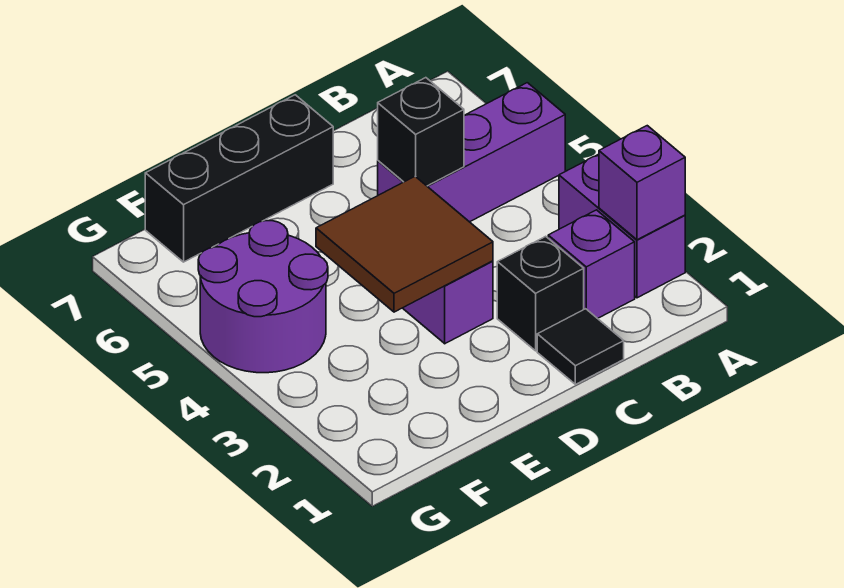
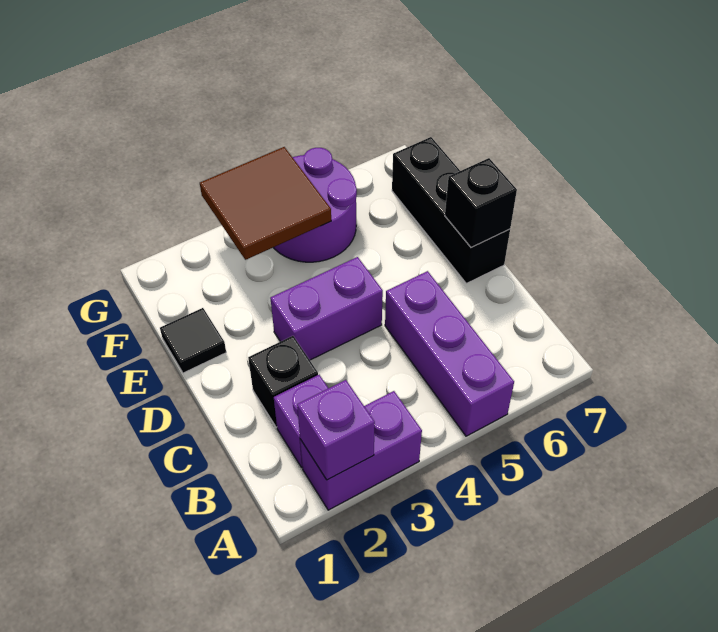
black 1x1 tile [537,309,624,384] -> black 1x1 tile moved to [160,308,226,373]
black 1x1 brick [378,78,464,186] -> black 1x1 brick moved to [445,158,517,248]
brown 2x2 tile [316,176,493,312] -> brown 2x2 tile moved to [200,147,331,260]

